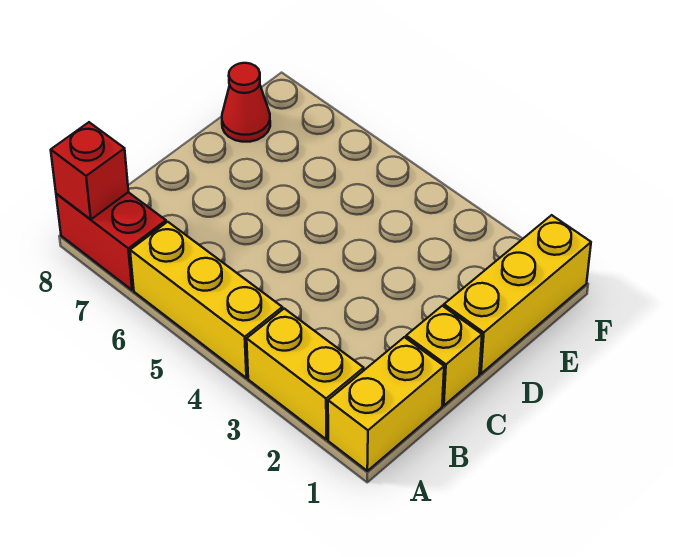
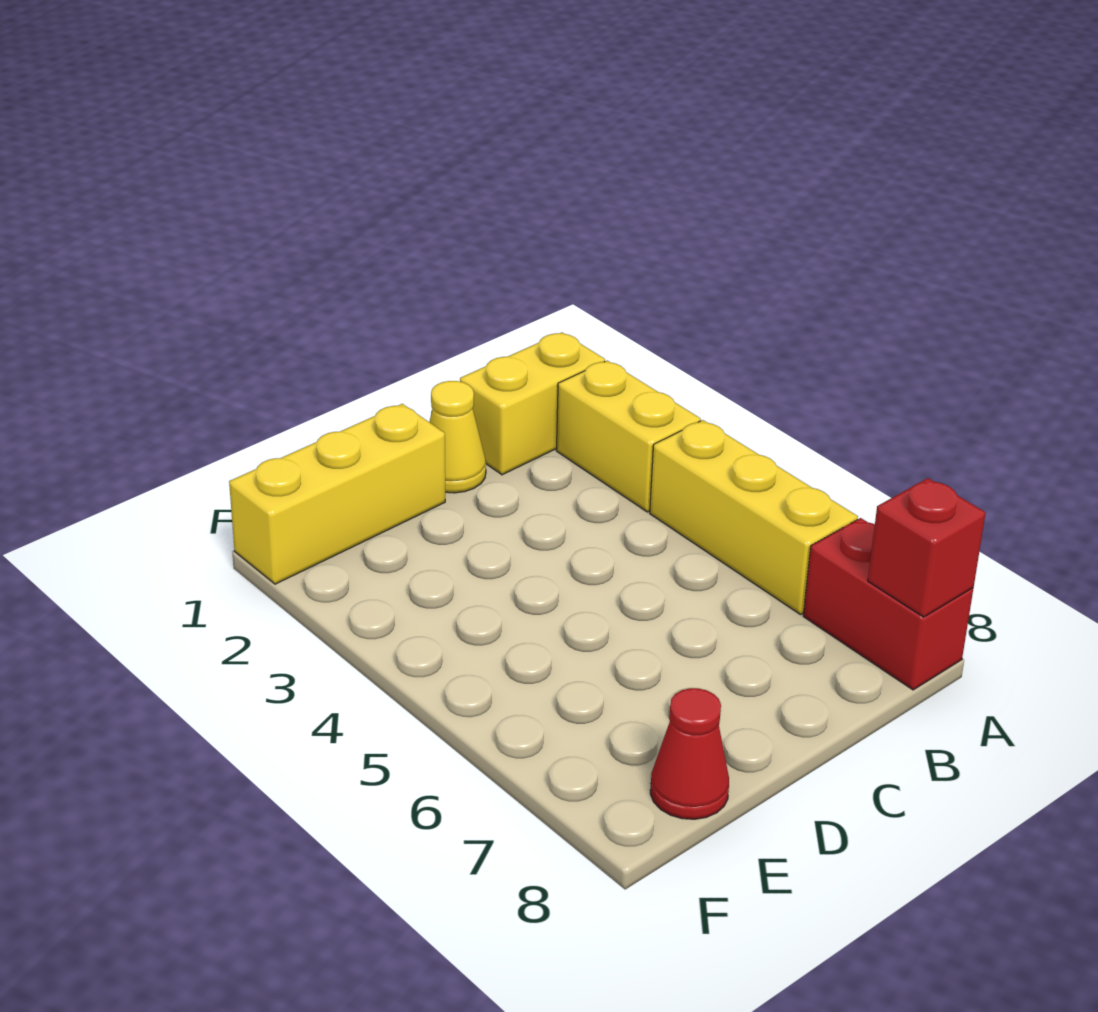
yellow 1x1 brick [406,306,482,405] -> yellow 1x1 cone [429,381,486,493]

